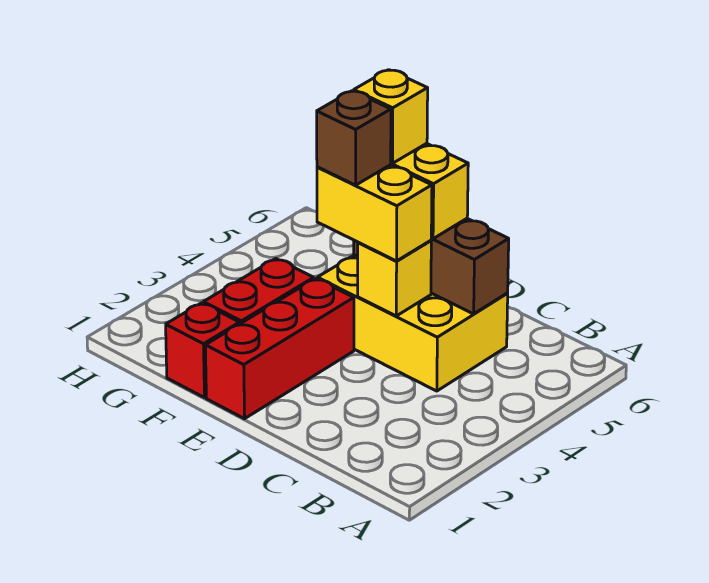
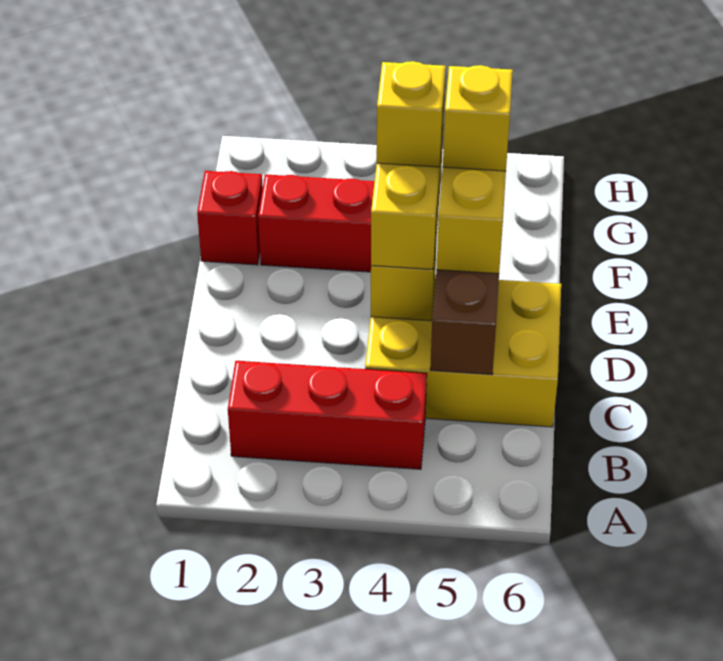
yellow 2x3 brick [317,255,508,391] -> yellow 2x3 brick turned to [365,276,561,427]
red 1x3 brick [205,278,354,419] -> red 1x3 brick moved to [228,361,427,469]
brown 1x1 brick [317,91,391,185] -> yellow 1x1 brick [377,61,446,167]

